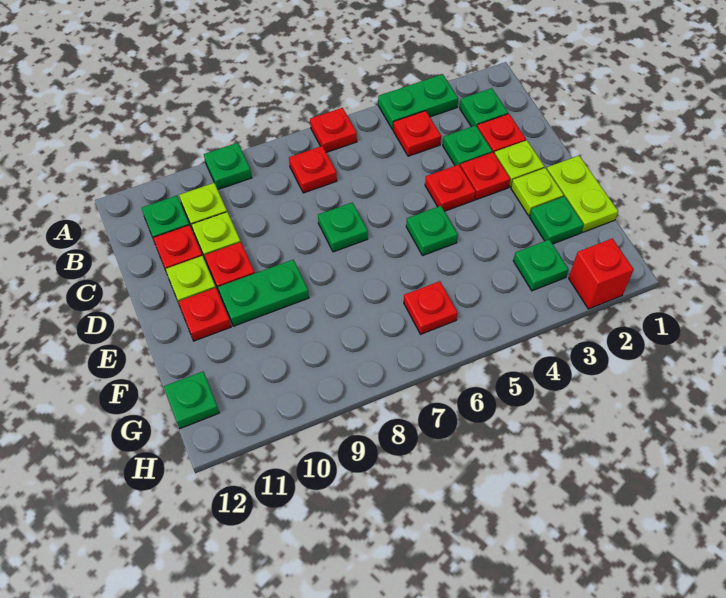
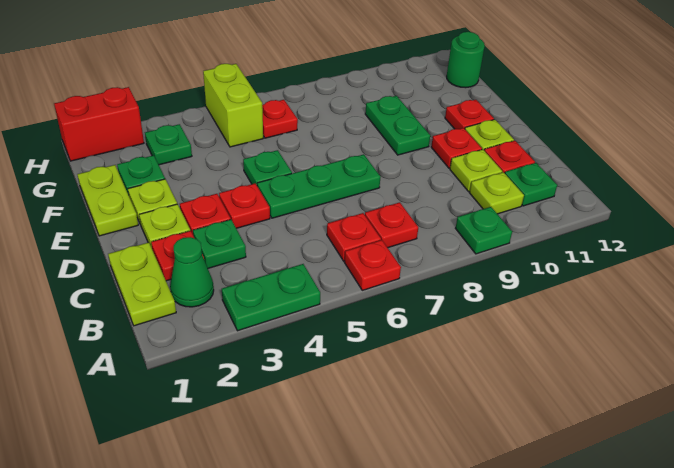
none -> lime 1x2 plate [108,242,176,326]
green 1x1 plate [460,88,508,127] -> green 1x1 cone [170,237,214,307]
red 1x1 plate [393,111,441,156] -> red 1x1 plate moved to [327,213,381,261]
green 1x1 plate [318,202,368,252] -> green 1x3 plate [257,154,381,218]
green 1x2 plate [218,260,309,326] -> green 1x2 plate turned to [365,96,430,155]
none -> lime 1x2 brick [203,64,263,147]
green 1x1 plate [164,371,219,428] -> green 1x1 round brick [447,32,485,88]
red 1x1 brick [569,238,634,309] -> red 1x2 brick [54,87,144,161]

